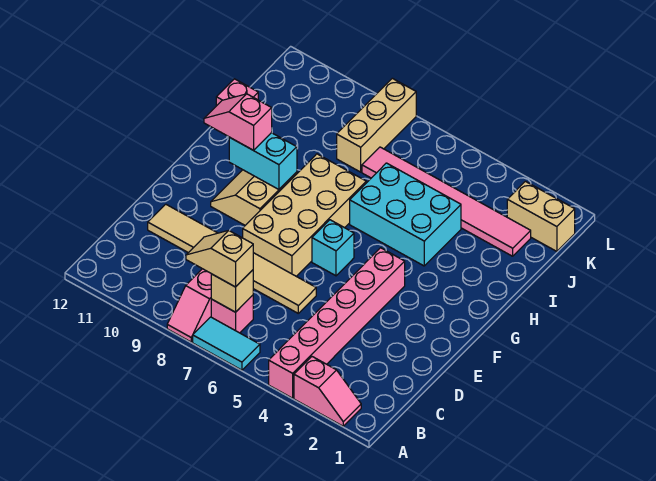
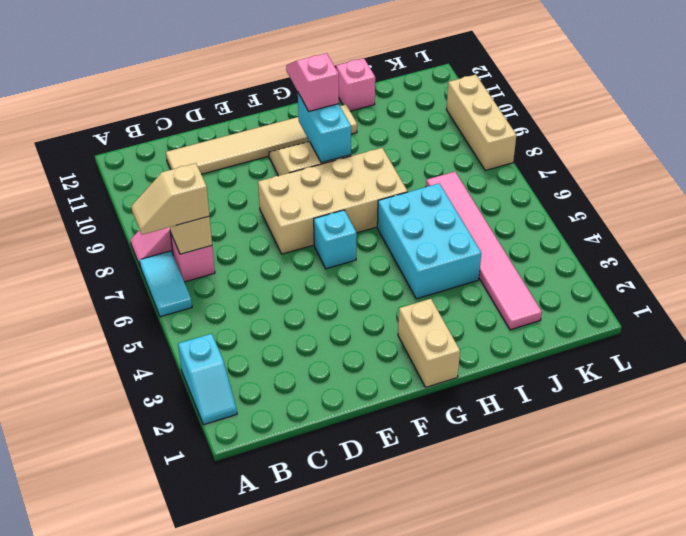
pink 1x2 slope [294,357,361,426] -> cyan 1x2 slope [178,334,237,425]
pink 1x6 brick [269,248,405,398] -> none
tan 1x2 slope [186,231,253,287] -> tan 1x2 slope turned to [131,163,209,235]
tan 1x6 tile [148,204,316,313] -> tan 1x6 tile turned to [166,105,357,174]
tan 1x3 brick [337,78,416,172] -> tan 1x3 brick turned to [446,75,516,170]
tan 1x2 brick [507,181,575,251] -> tan 1x2 brick moved to [398,299,460,387]

